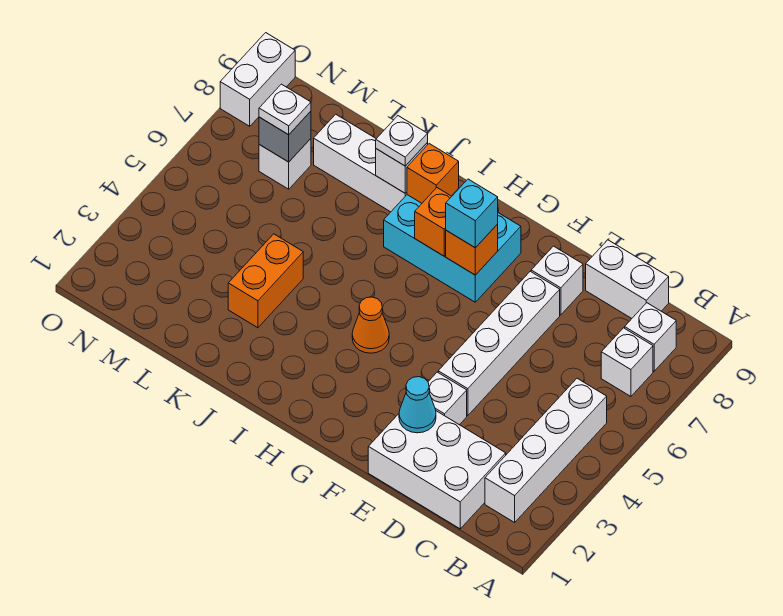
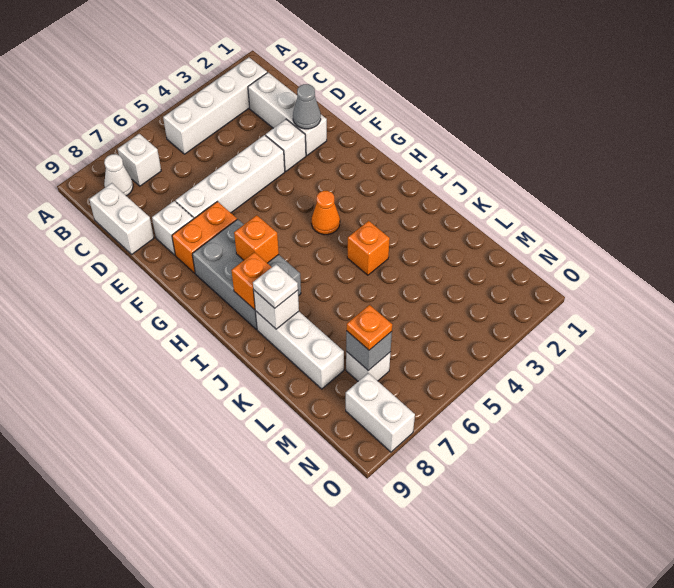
white 1x1 brick [625,303,676,371] -> white 1x1 cone [104,154,133,196]
white 2x3 brick [368,411,506,529] -> white 1x3 brick [248,73,327,156]
cyan 1x1 cone [399,377,436,433] -> grey 1x1 cone [293,84,321,129]
cyan 2x3 brick [384,194,521,302] -> grey 2x3 brick [192,219,301,329]
orange 1x1 brick [446,224,498,275] -> orange 1x1 brick moved to [347,221,390,275]
cyan 1x1 brick [446,179,498,248] -> none
orange 1x2 brick [228,234,303,328] -> orange 1x2 brick moved to [172,202,237,273]
white 1x1 plate [259,84,311,135] -> orange 1x1 plate [346,305,392,350]
white 1x2 brick [220,33,295,126] -> white 1x2 brick turned to [346,373,415,452]

